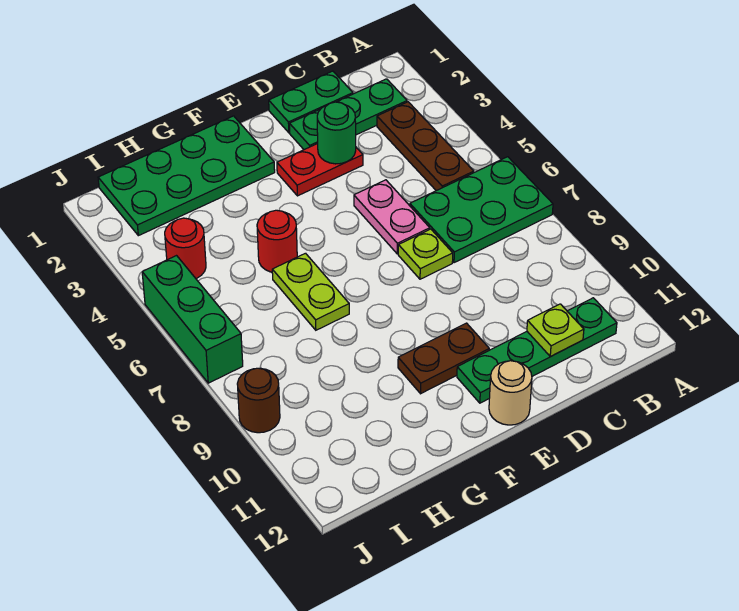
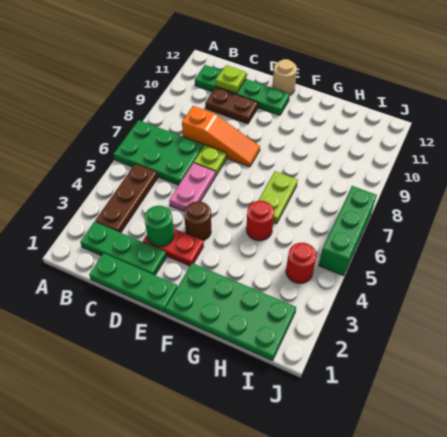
green 1x2 plate [269,71,353,133] -> green 1x3 plate [89,253,178,312]
none -> orange 1x3 slope [182,106,260,167]
brown 1x2 plate [398,323,489,394] -> brown 1x2 plate moved to [205,87,258,124]
brown 1x1 round brick [237,368,280,433] -> brown 1x1 round brick moved to [184,201,211,240]

